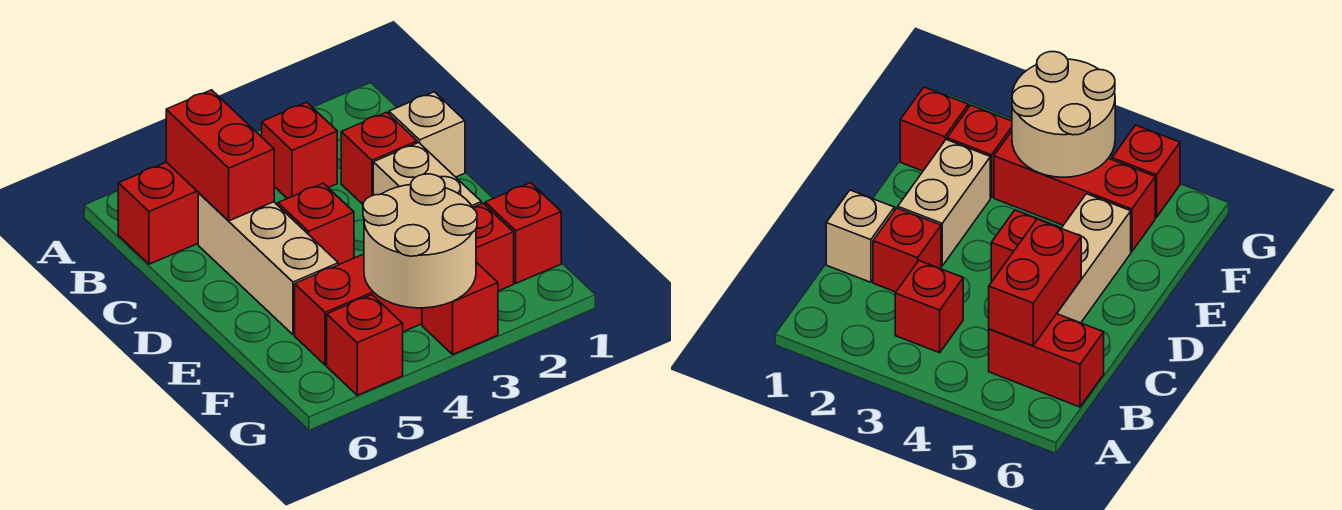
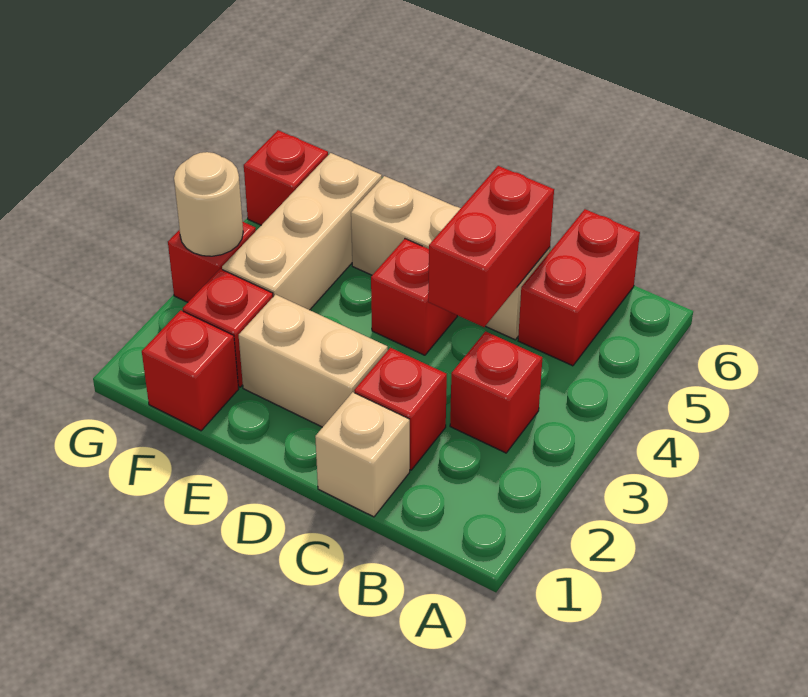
red 1x2 brick [166,90,274,221] -> red 1x2 brick turned to [428,166,554,327]
red 1x3 brick [295,254,422,365] -> tan 1x3 brick [222,153,382,310]
tan 2x2 round brick [363,174,477,308] -> tan 1x1 round brick [174,152,243,256]

